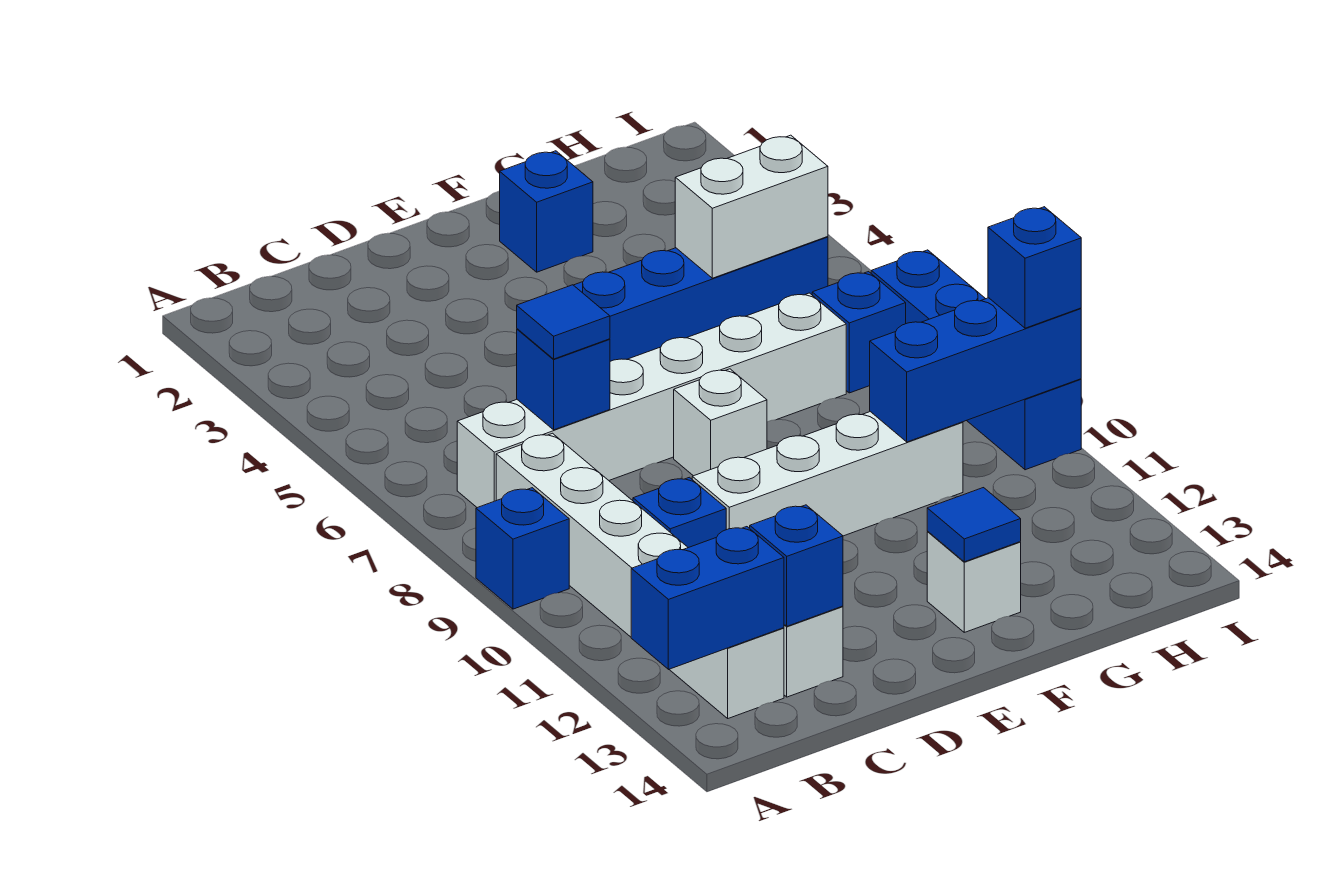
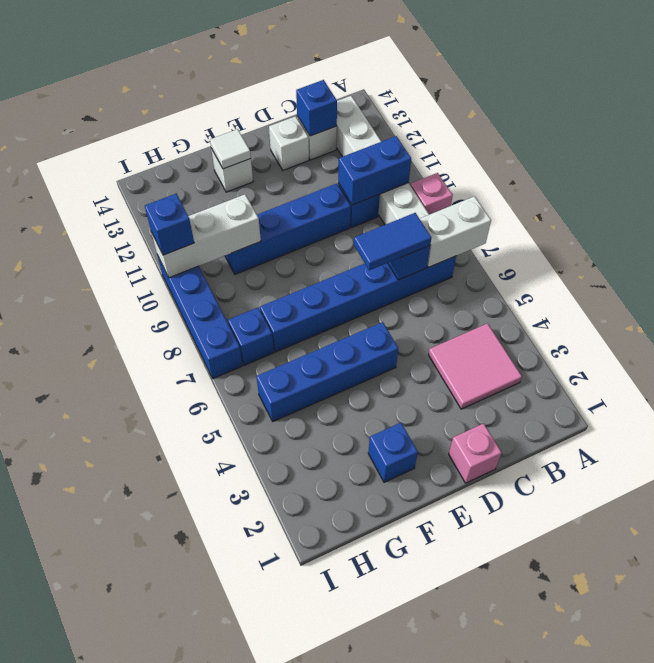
blue 1x1 brick [476,488,569,609] -> pink 1x1 brick [410,173,453,215]
blue 1x2 brick [631,527,784,669] -> blue 1x2 brick moved to [338,136,411,205]
none -> pink 2x2 tile [428,323,522,409]
white 1x6 brick [457,293,846,508] -> blue 1x6 brick [260,256,456,352]
blue 1x1 tile [517,285,610,359] -> blue 1x2 tile [354,213,431,270]
none -> pink 1x1 brick [449,423,502,483]
white 1x4 brick [692,412,963,536] -> blue 1x4 brick [225,184,351,274]
white 1x1 brick [674,369,767,476] -> white 1x1 brick moved to [269,116,309,170]
blue 1x1 tile [927,488,1021,562] -> white 1x1 tile [210,129,251,169]
white 1x2 brick [675,135,828,278] -> white 1x2 brick moved to [420,196,491,267]
blue 1x3 brick [870,298,1081,442] -> white 1x3 brick [151,194,261,278]

